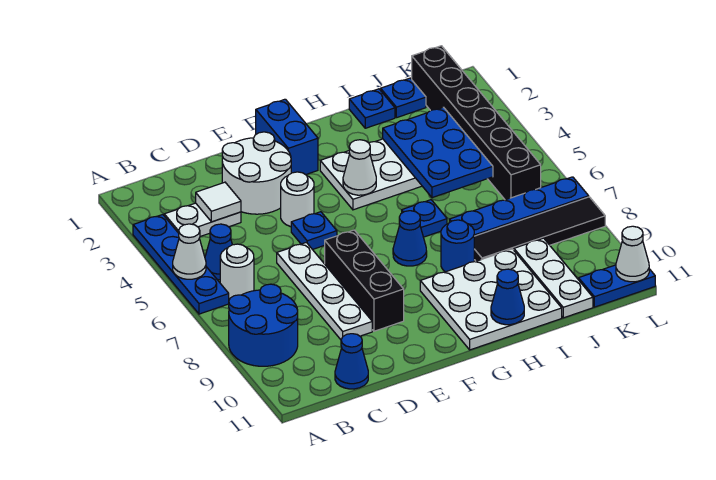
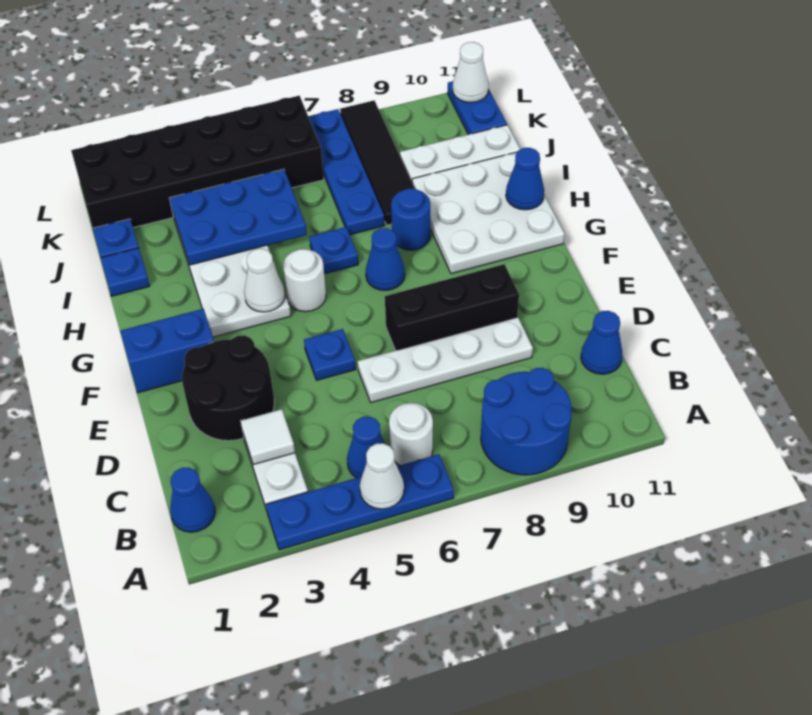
none -> blue 1x1 cone [170,467,215,532]
white 2x2 round brick [222,132,291,214] -> black 2x2 round brick [182,335,274,441]
white 1x1 round brick [281,172,314,227] -> white 1x1 round brick moved to [283,249,326,312]
black 1x6 brick [412,46,541,200] -> black 2x6 brick [71,96,324,228]

